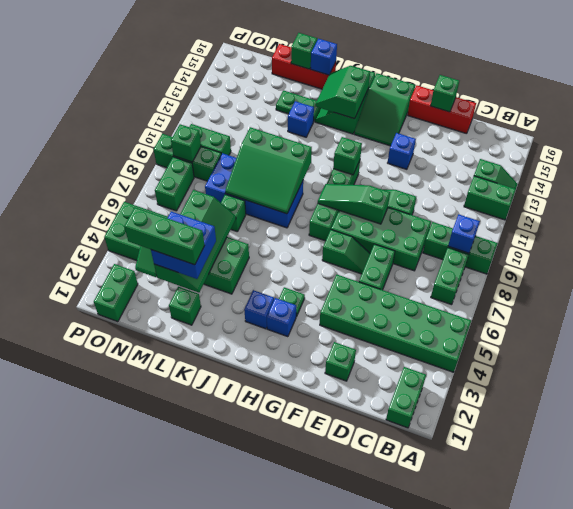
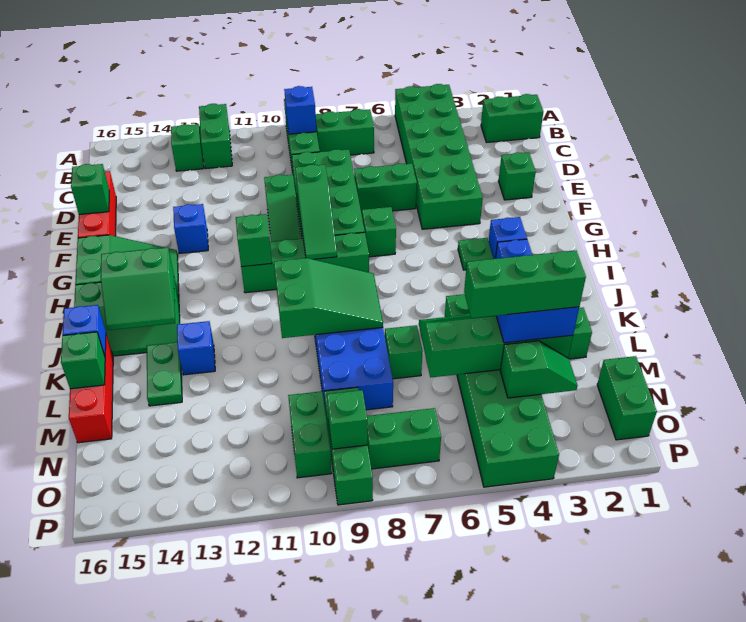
green 3x3 slope [225,127,312,214] -> green 2x3 slope [274,258,383,338]
green 1x3 brick [124,207,205,265] -> green 1x3 brick turned to [464,251,586,318]
green 1x2 brick [94,264,138,322] -> green 1x2 brick turned to [597,356,657,440]

